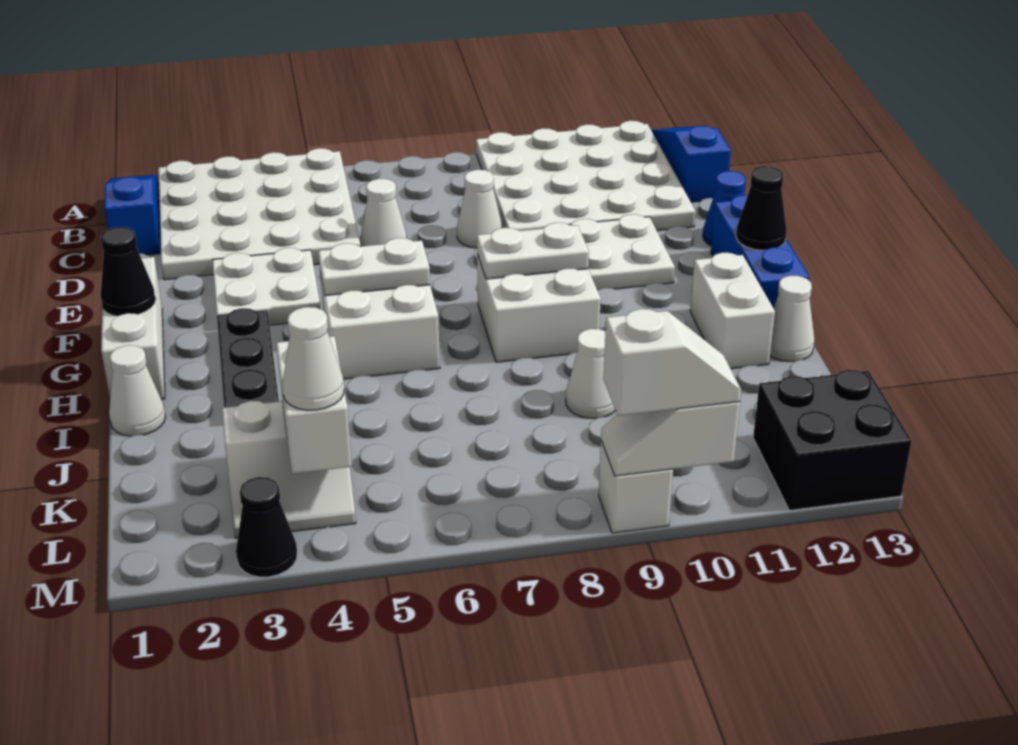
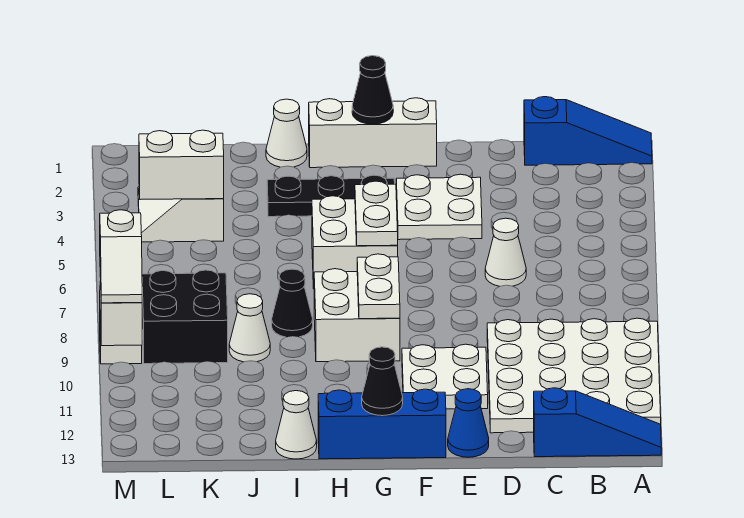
white 4x4 plate [158,148,360,280] -> none
white 1x1 cone [457,170,502,248] -> none
white 1x2 brick [690,253,775,369] -> none
white 1x1 cone [282,307,344,410] -> none
black 2x2 brick [753,370,912,510] -> black 2x2 brick moved to [142,270,228,364]
black 1x1 cone [236,477,297,577] -> black 1x1 cone moved to [272,269,313,337]

